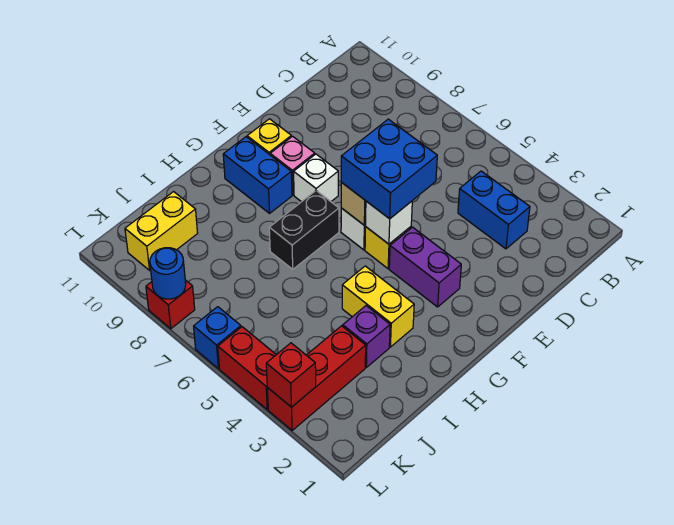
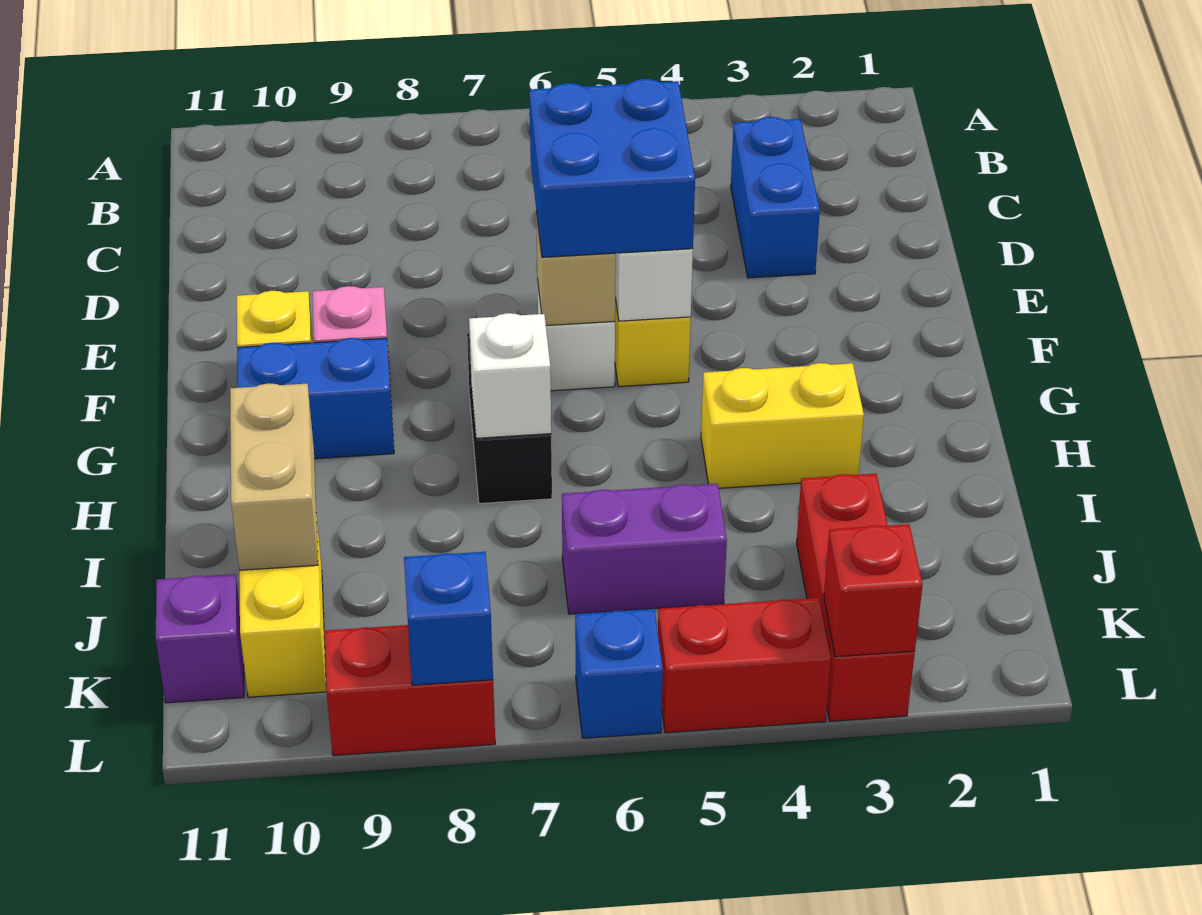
blue 1x2 brick [458,171,530,249] -> blue 1x2 brick turned to [731,117,820,278]
purple 1x2 brick [389,227,461,307] -> purple 1x2 brick moved to [562,484,727,614]
white 1x1 brick [294,154,338,202] -> white 1x1 brick moved to [469,313,551,438]
purple 1x1 brick [343,306,390,367] -> purple 1x1 brick moved to [156,574,244,703]
none -> tan 1x2 brick [230,383,318,570]
red 1x1 brick [146,280,195,329] -> red 1x2 brick [324,625,495,756]
blue 1x1 round brick [150,248,186,299] -> blue 1x1 brick [404,552,493,685]

